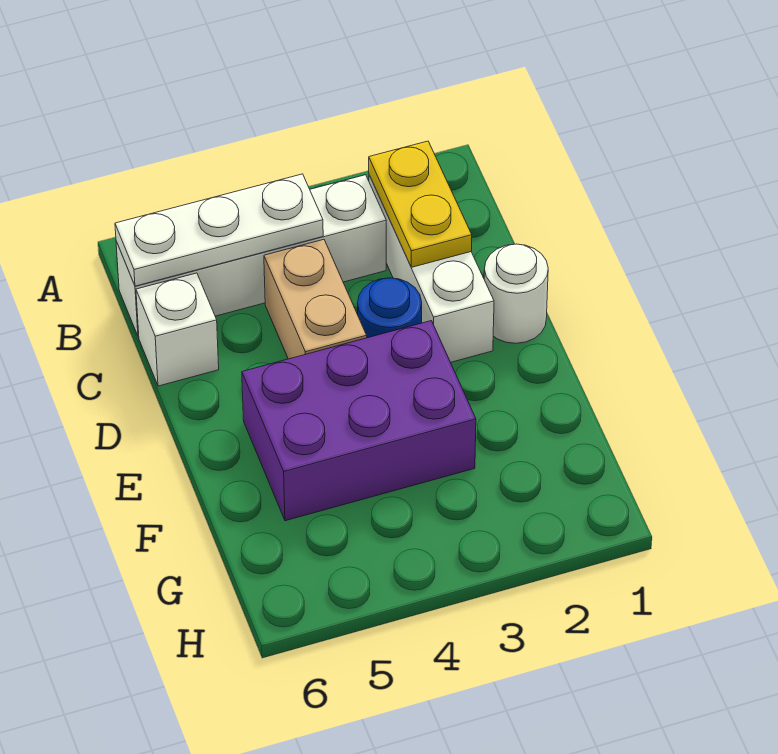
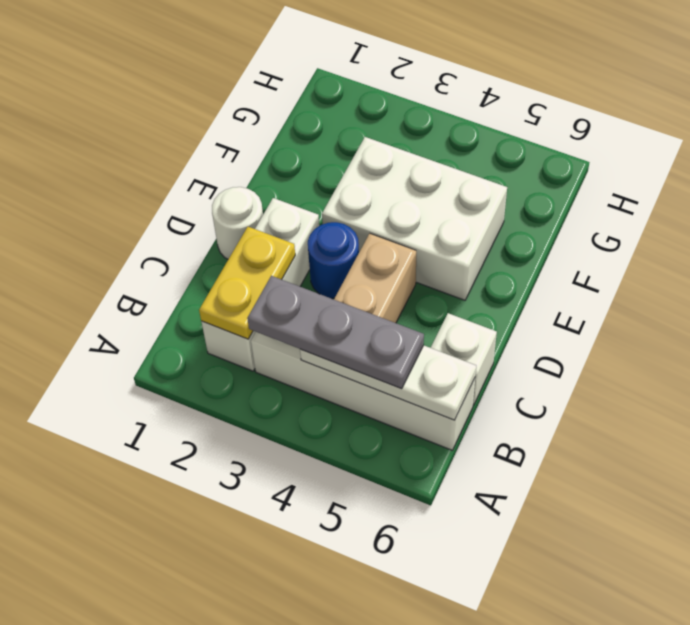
none -> grey 1x3 plate [247,276,424,389]
purple 2x3 brick [242,321,476,521] -> white 2x3 brick [322,137,507,300]

